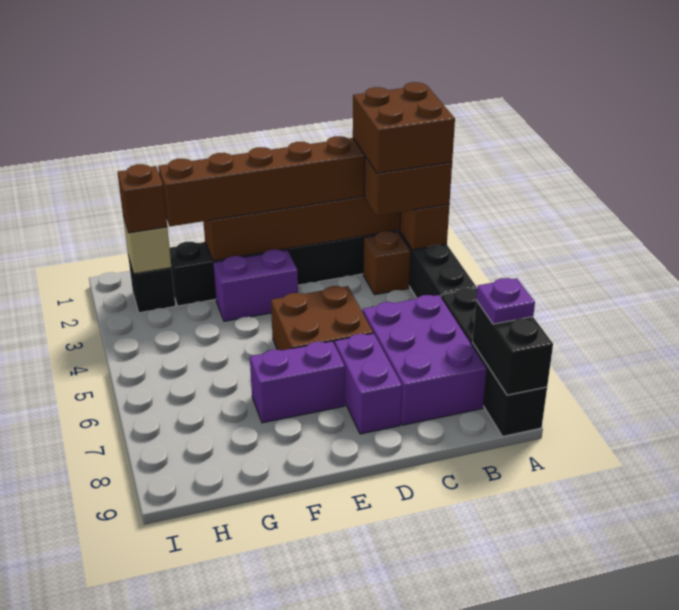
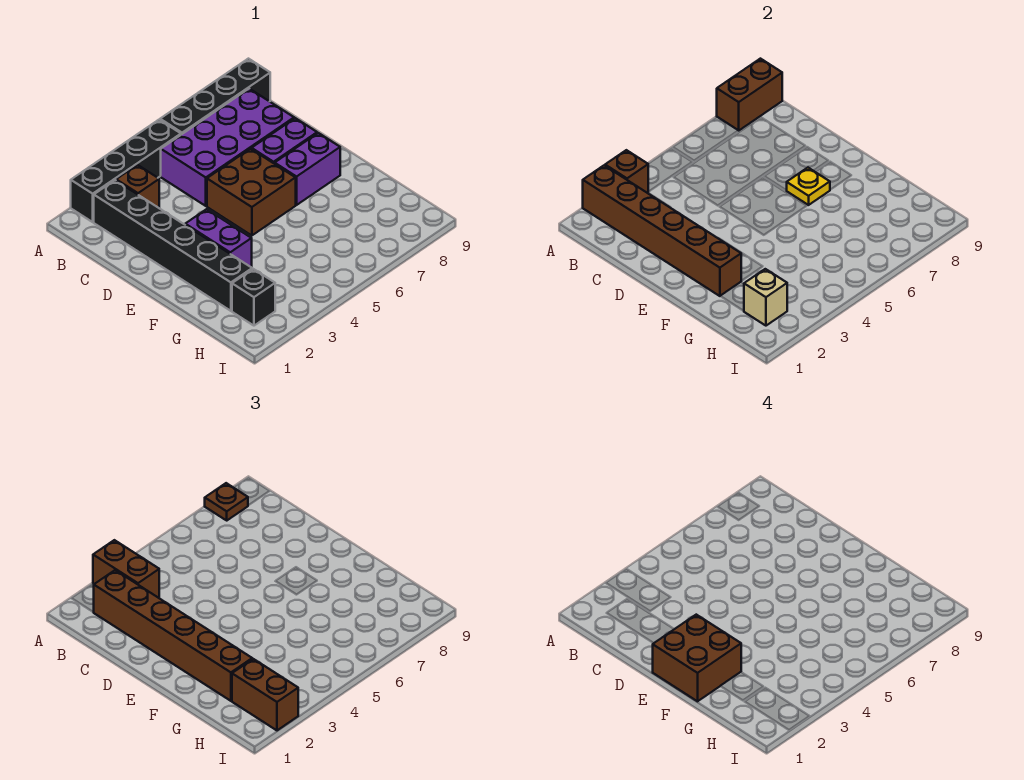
brown 2x2 brick [353,82,455,173] -> brown 2x2 brick moved to [653,615,741,701]
black 1x2 brick [473,300,553,395] -> brown 1x2 brick [717,59,782,131]
purple 1x1 plate [476,278,535,324] -> brown 1x1 plate [205,483,248,520]
purple 2x3 brick [363,295,487,425] -> purple 2x4 brick [161,89,294,206]
purple 1x2 brick [250,341,345,423] -> purple 1x2 brick turned to [275,133,340,205]
none -> yellow 1x1 plate [787,168,830,205]
brown 1x1 brick [118,164,167,233] -> brown 1x2 brick [232,659,298,730]

